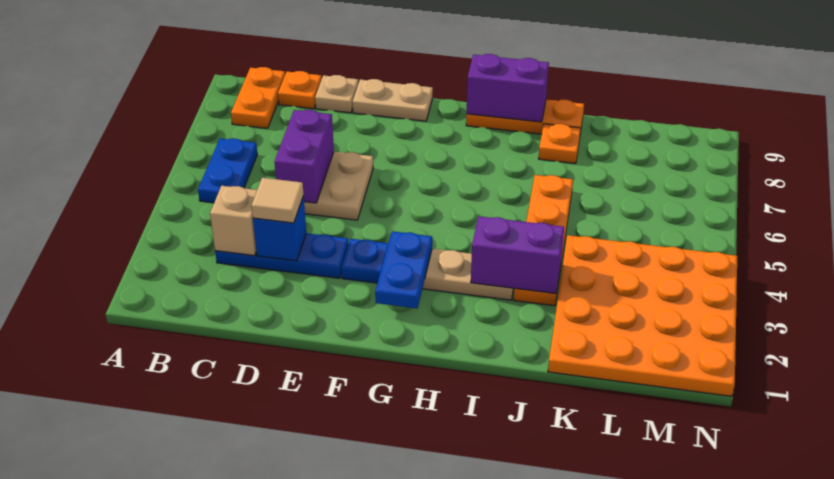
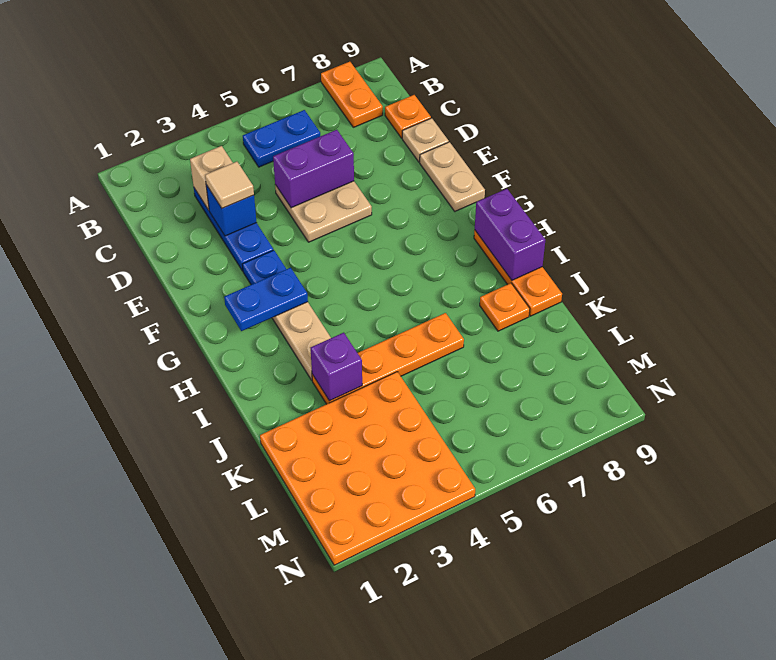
orange 1x2 plate [231,67,285,128] -> orange 1x2 plate turned to [321,62,383,127]
purple 1x2 brick [471,216,564,293] -> purple 1x1 brick [311,333,362,401]

